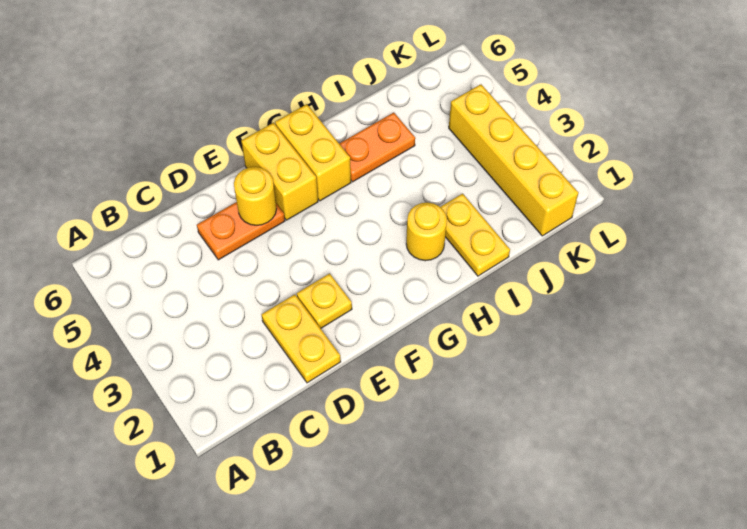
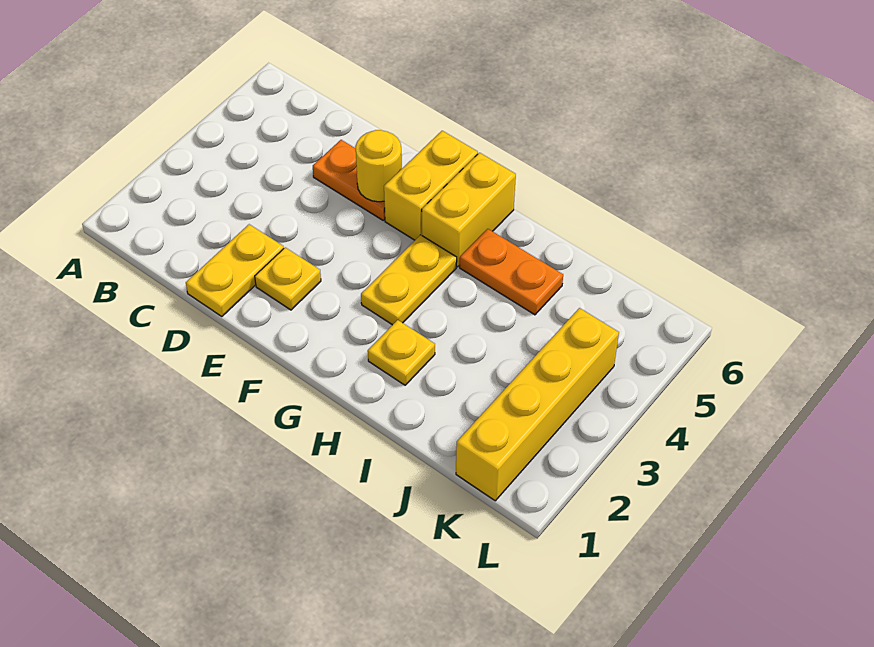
yellow 1x1 round brick [406,203,447,261] -> yellow 1x1 plate [368,320,435,385]
yellow 1x2 plate [441,194,510,276] -> yellow 1x2 plate moved to [361,235,457,325]

